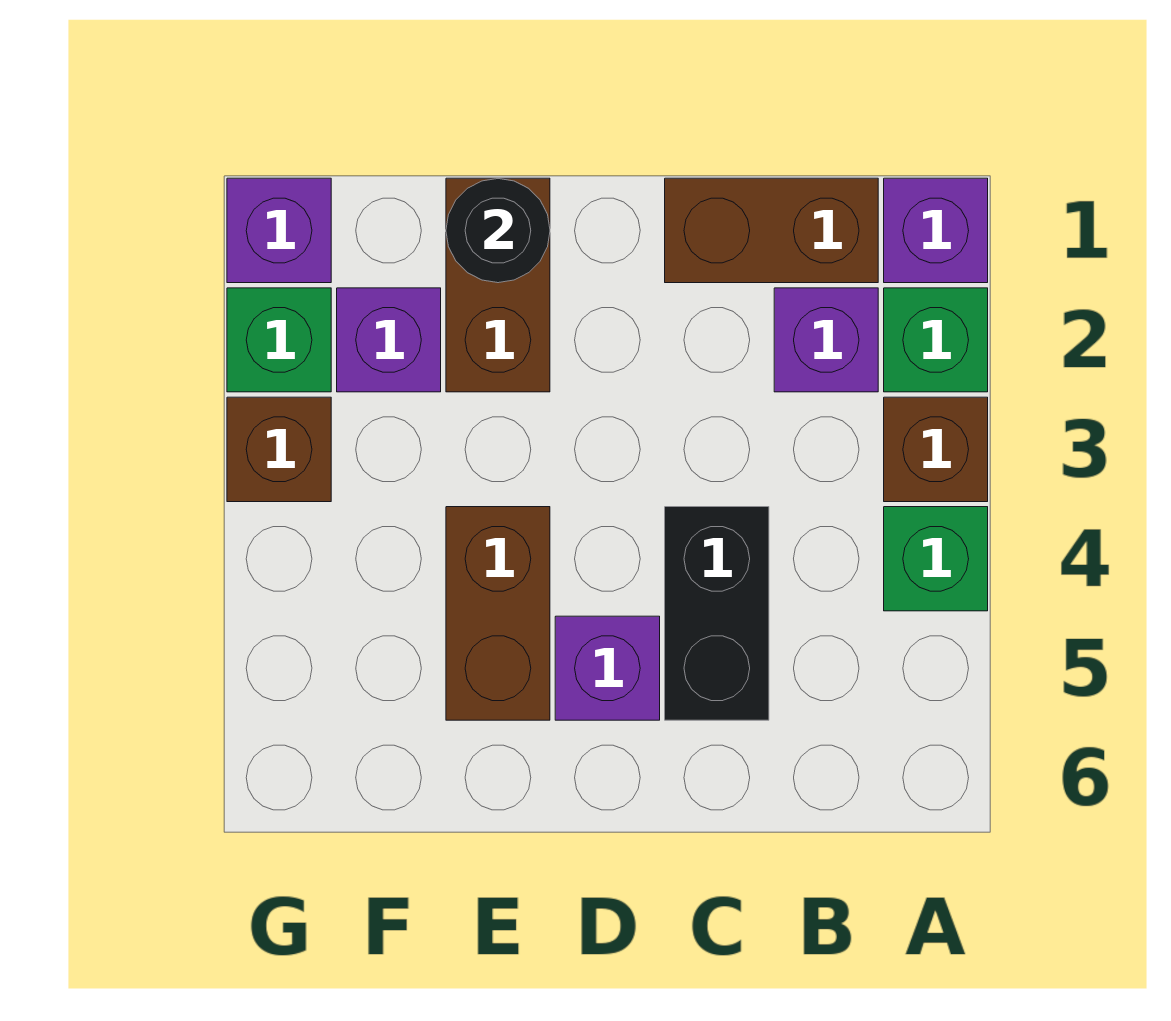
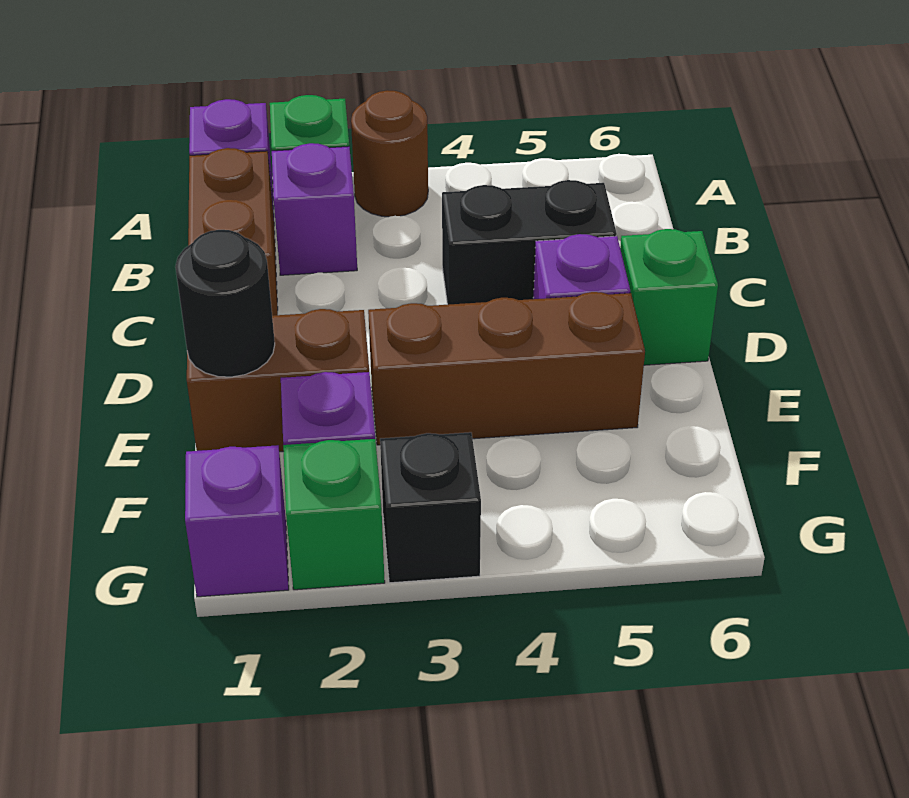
brown 1x1 brick [884,397,988,502] -> brown 1x1 round brick [351,90,428,217]
green 1x1 brick [884,507,988,611] -> green 1x1 brick moved to [620,229,718,365]
brown 1x2 brick [446,507,550,720] -> brown 1x3 brick [368,292,645,445]
brown 1x1 brick [227,397,331,502] -> black 1x1 brick [380,432,481,583]

